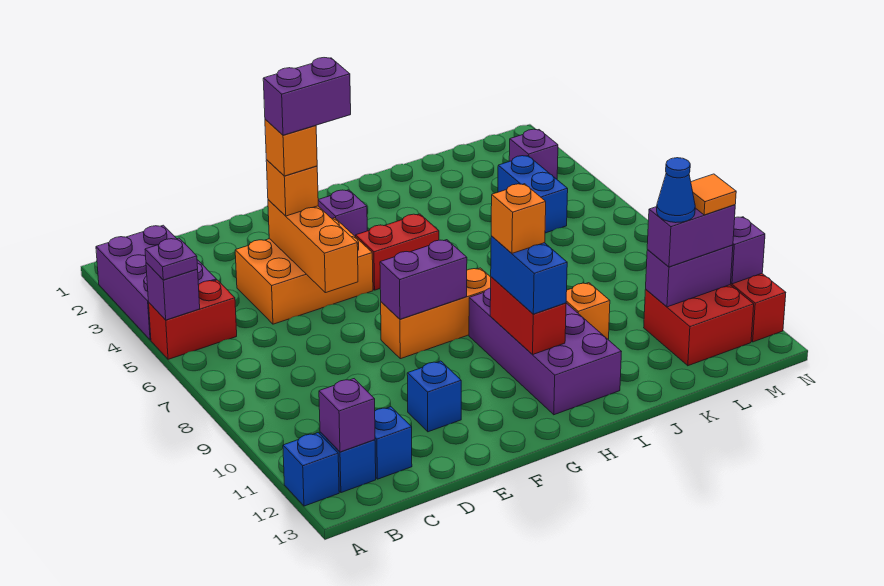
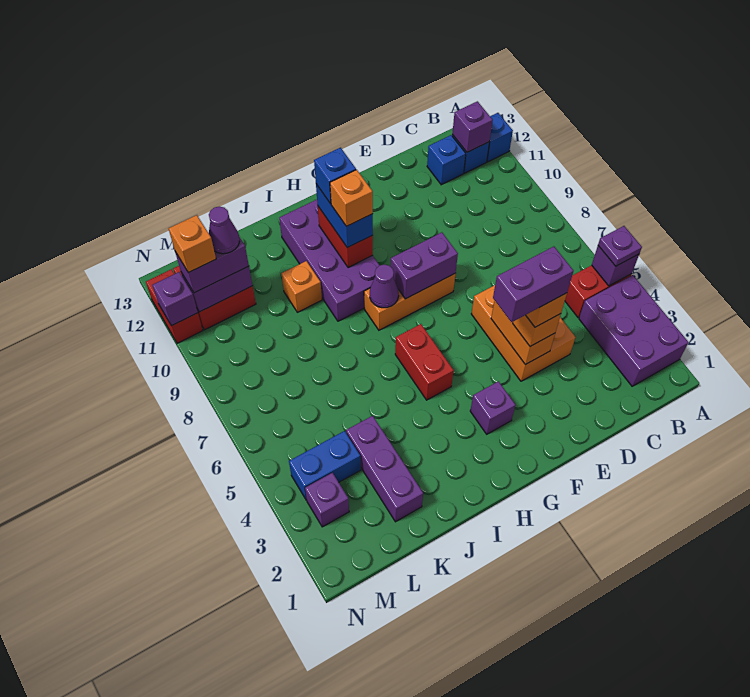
orange 2x3 brick [235,218,373,324] -> orange 2x3 brick turned to [471,285,575,381]
orange 1x3 brick [268,200,358,293] -> orange 1x2 brick [491,301,555,365]
blue 1x1 brick [407,361,461,432] -> blue 1x1 brick moved to [314,148,356,204]
red 1x2 brick [356,214,439,290] -> red 1x2 brick turned to [395,324,454,400]
none -> purple 1x1 cone [370,265,399,308]
none -> purple 1x3 brick [346,416,423,522]
blue 1x2 brick [498,156,568,233] -> blue 1x2 brick turned to [289,431,361,500]
blue 1x1 cone [657,158,695,223] -> purple 1x1 cone [209,207,240,254]
orange 1x1 tile [691,174,736,215] -> orange 1x1 brick [169,215,216,273]

